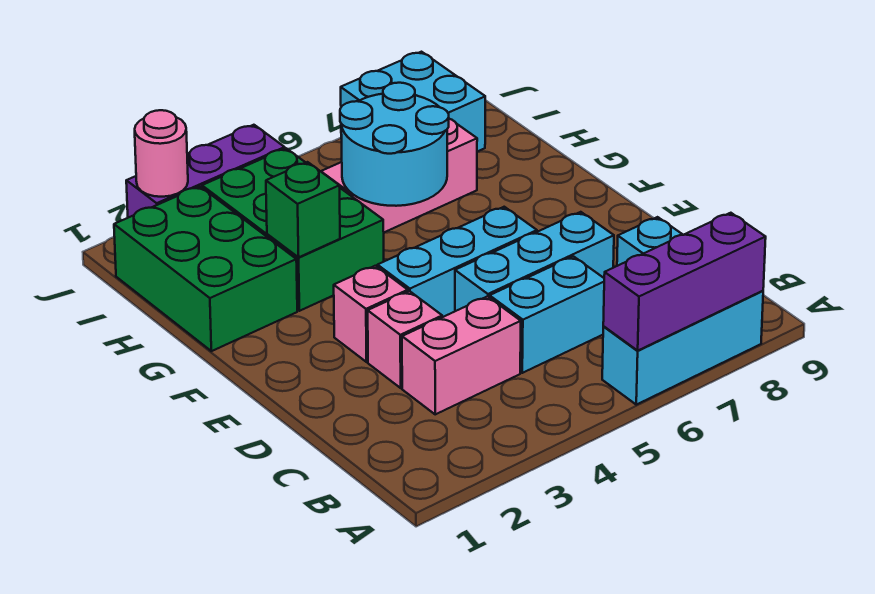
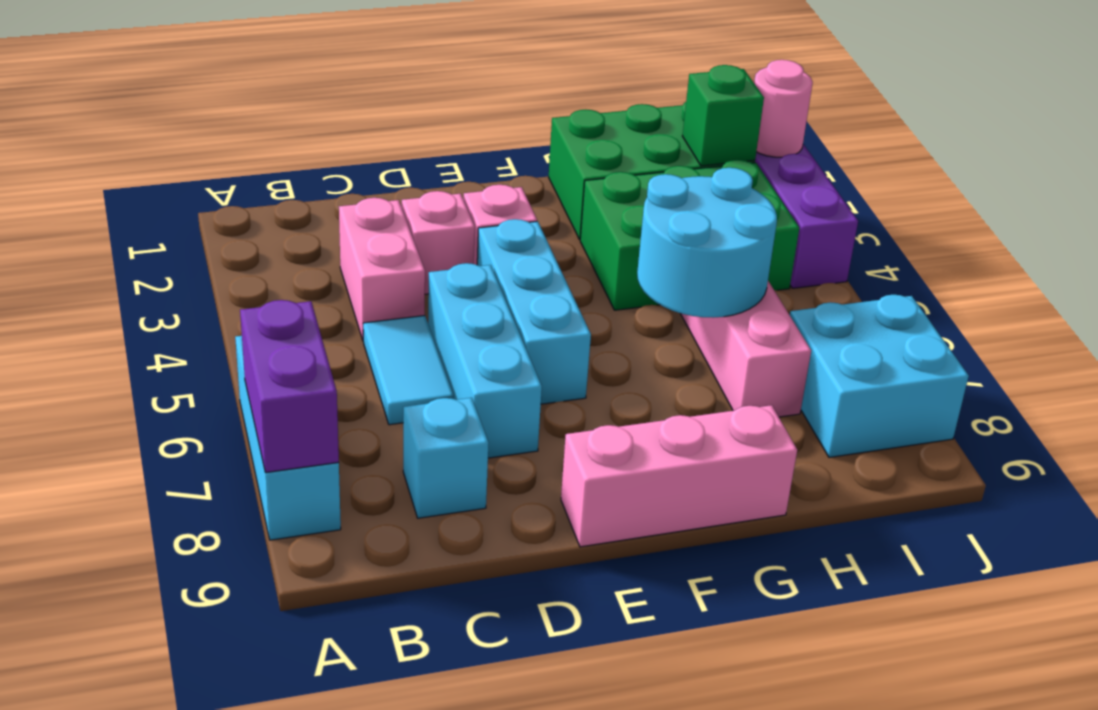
purple 1x3 brick [603,213,766,350] -> purple 1x2 brick [240,300,339,473]
cyan 1x2 brick [490,256,604,373] -> cyan 1x2 tile [363,316,454,425]
none -> pink 1x3 brick [561,405,797,547]
green 1x1 brick [266,162,340,257] -> green 1x1 brick moved to [682,65,764,166]

